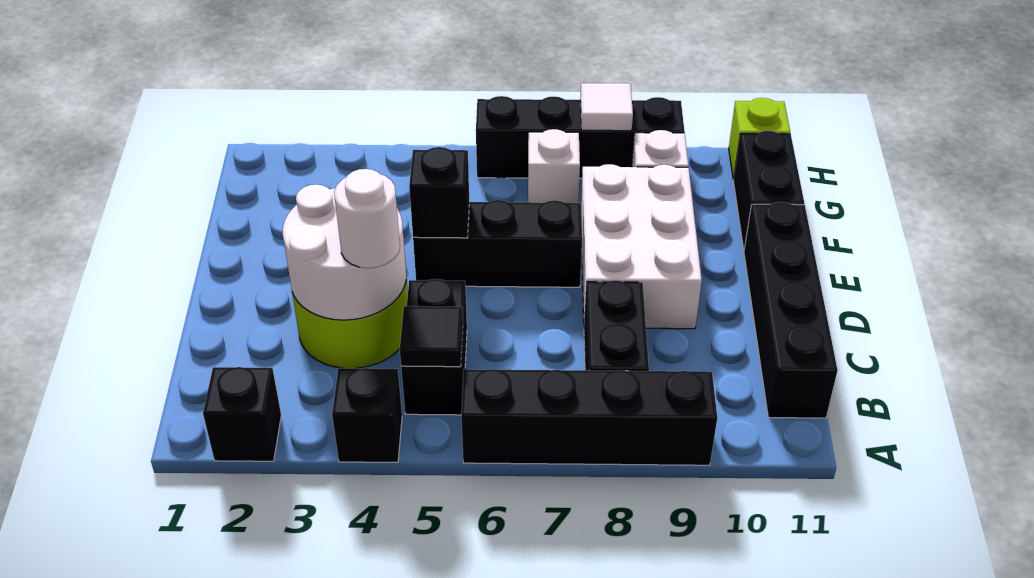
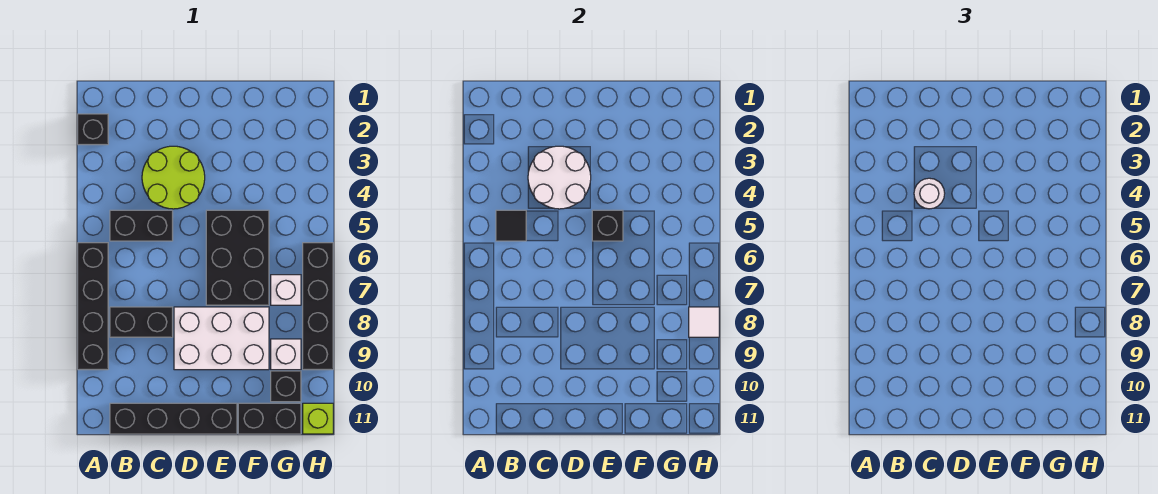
black 1x1 brick [332,368,402,462] -> black 1x1 brick moved to [271,371,301,402]
black 1x3 brick [413,200,582,287] -> black 2x3 brick [206,210,269,305]

